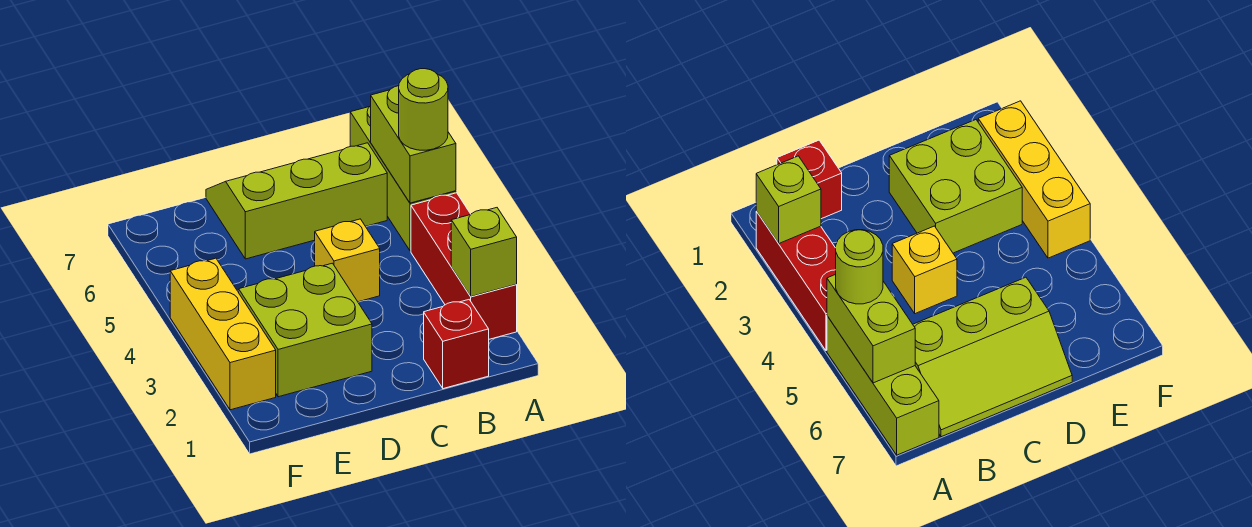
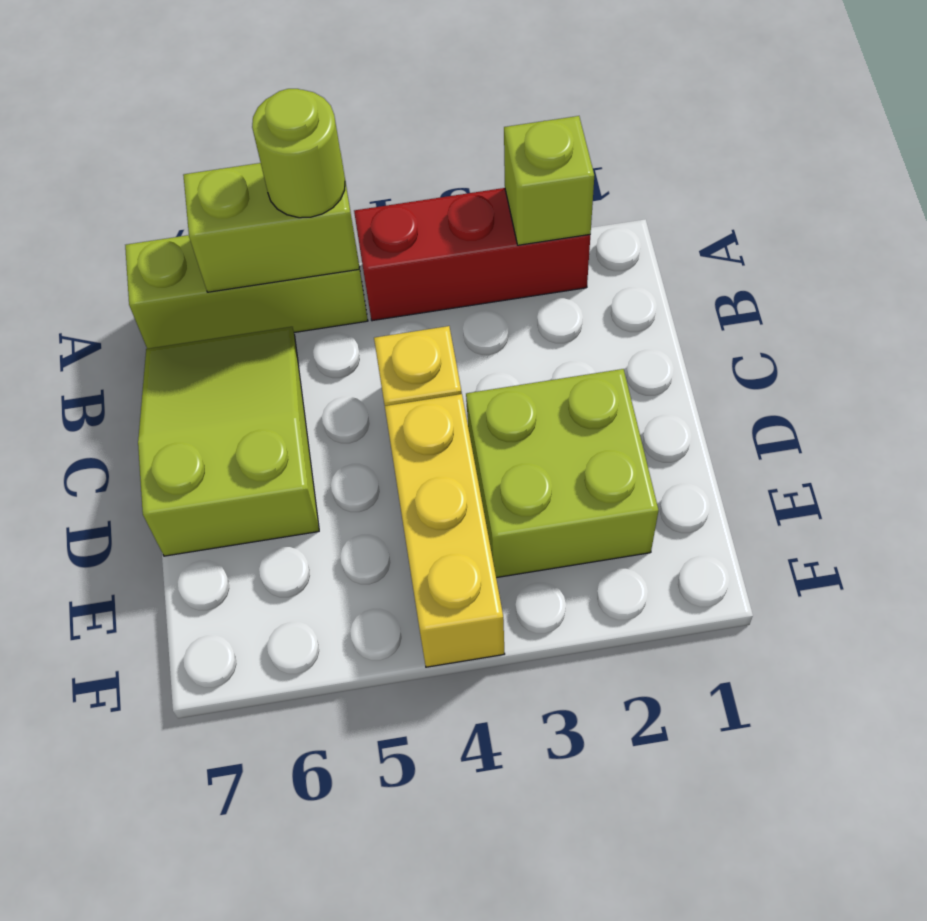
red 1x1 brick [424,300,489,389] -> none
lime 2x3 slope [206,143,387,259] -> lime 2x3 slope turned to [138,327,319,556]
yellow 1x3 brick [170,258,276,410] -> yellow 1x3 brick turned to [385,394,505,667]

